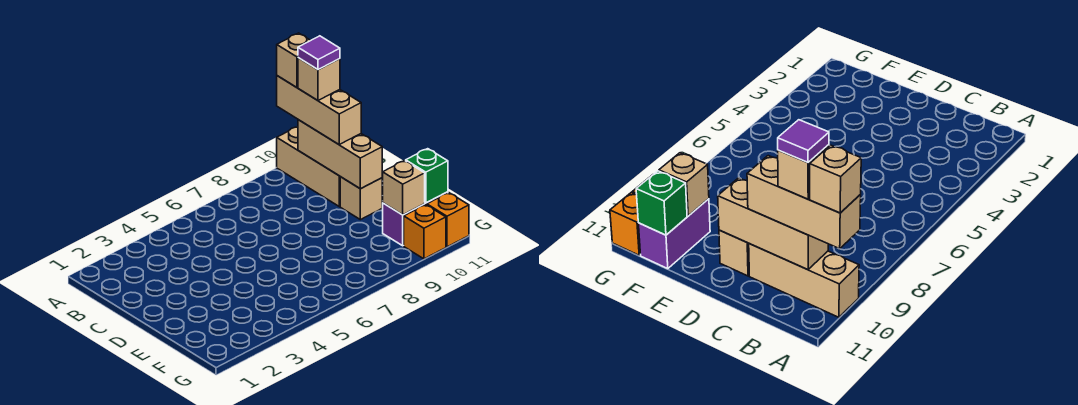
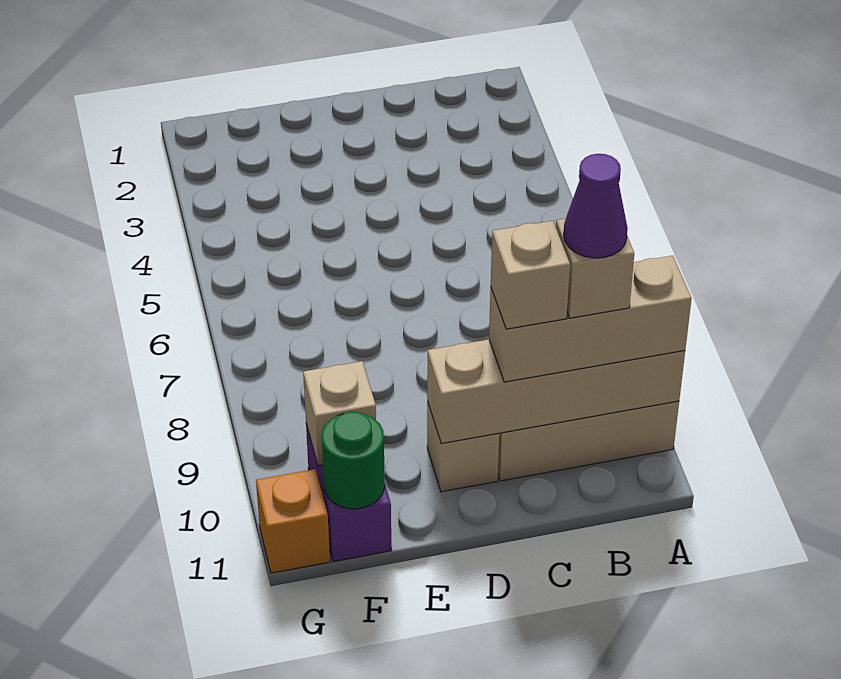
tan 1x1 brick [277,33,311,87] -> tan 1x1 brick moved to [491,221,570,329]
tan 1x3 brick [298,120,382,189] -> tan 1x4 brick [427,339,685,444]
purple 1x1 tile [298,36,340,70] -> purple 1x1 cone [564,154,628,258]
green 1x1 brick [406,149,448,203] -> green 1x1 round brick [322,412,385,509]
orange 1x1 brick [404,205,446,259] -> none

